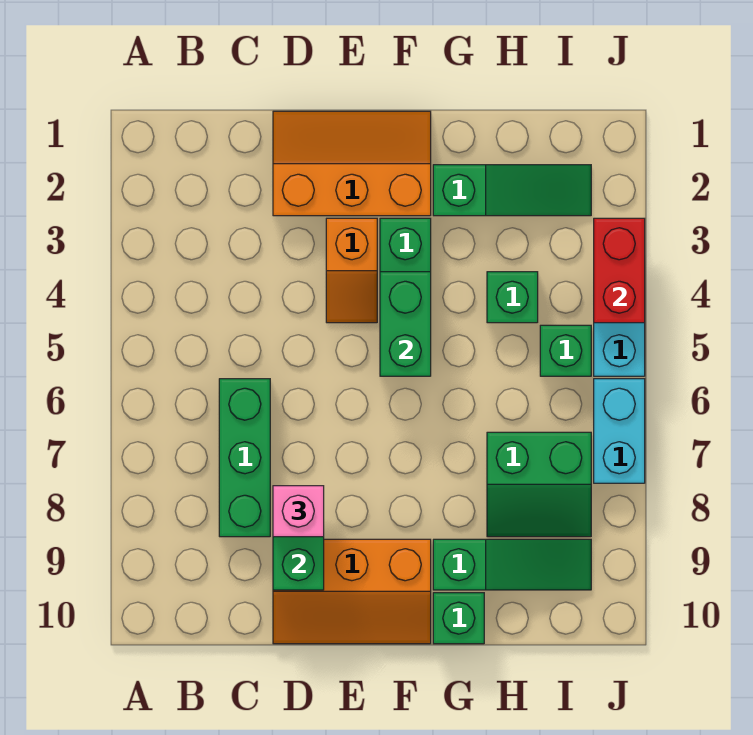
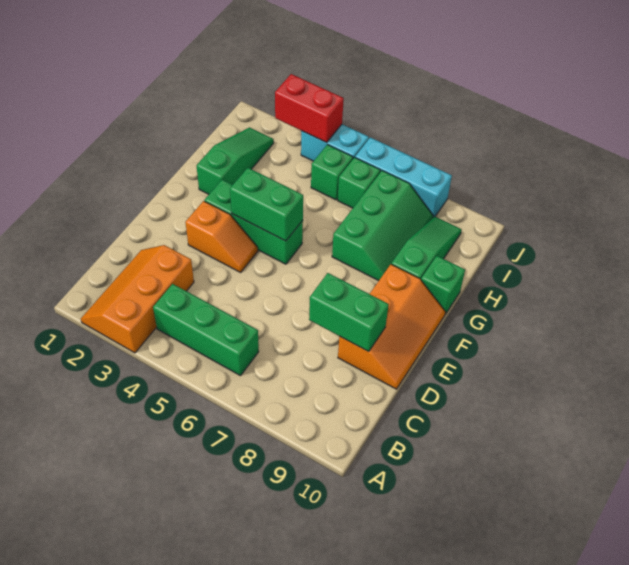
green 1x3 brick [219,379,270,537] -> green 1x3 brick moved to [153,284,259,376]
orange 2x3 slope [273,111,431,216] -> orange 2x3 slope moved to [81,245,194,353]
pink 1x1 brick [273,486,324,537] -> none
green 1x1 brick [487,272,538,323] -> green 1x1 brick moved to [338,157,381,208]
green 2x2 slope [487,432,591,537] -> green 2x3 slope [332,171,433,281]
cyan 1x2 brick [594,379,645,483] -> cyan 1x3 brick [355,137,452,217]

